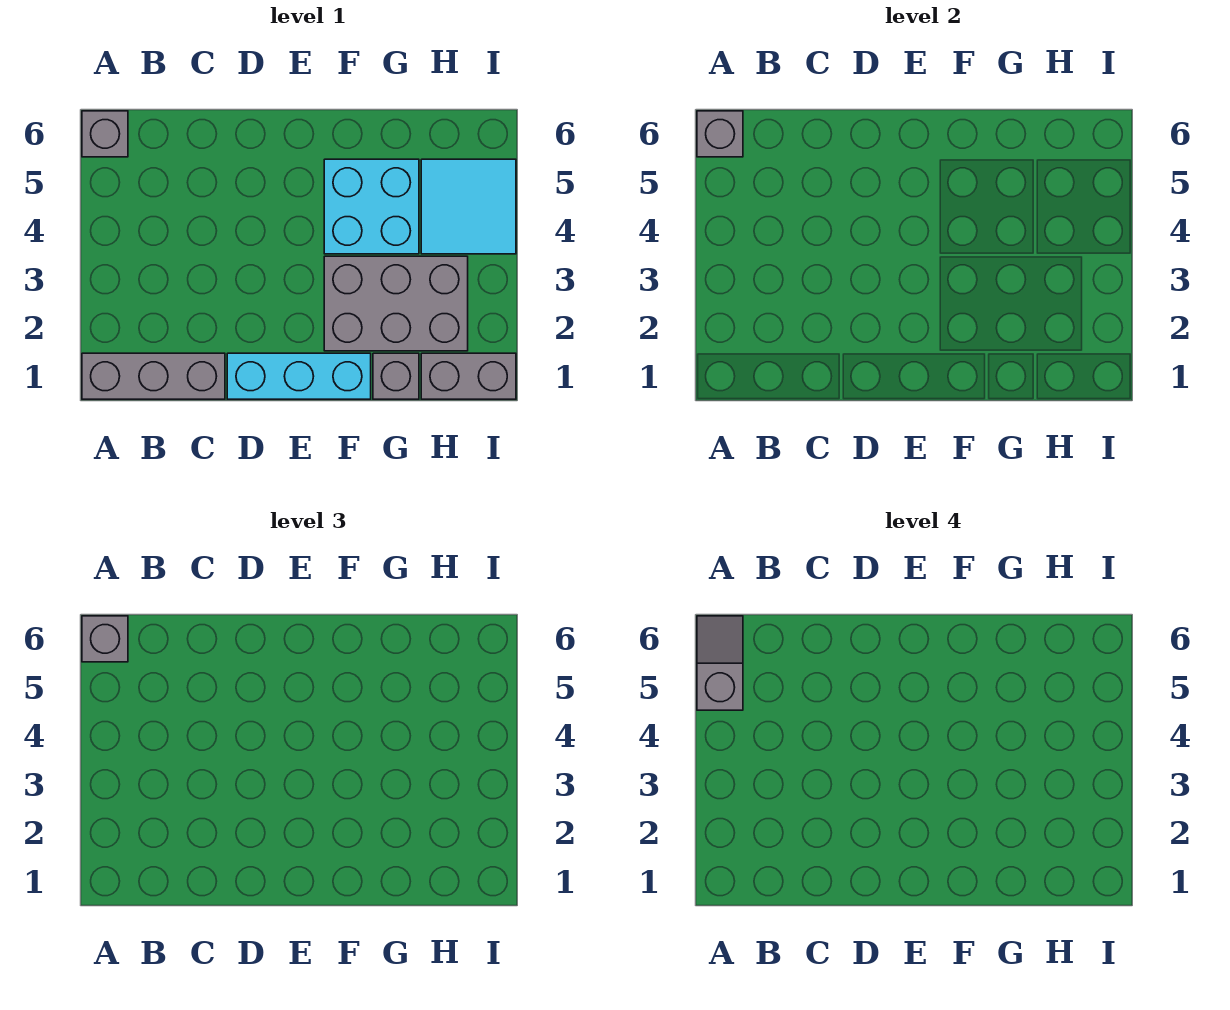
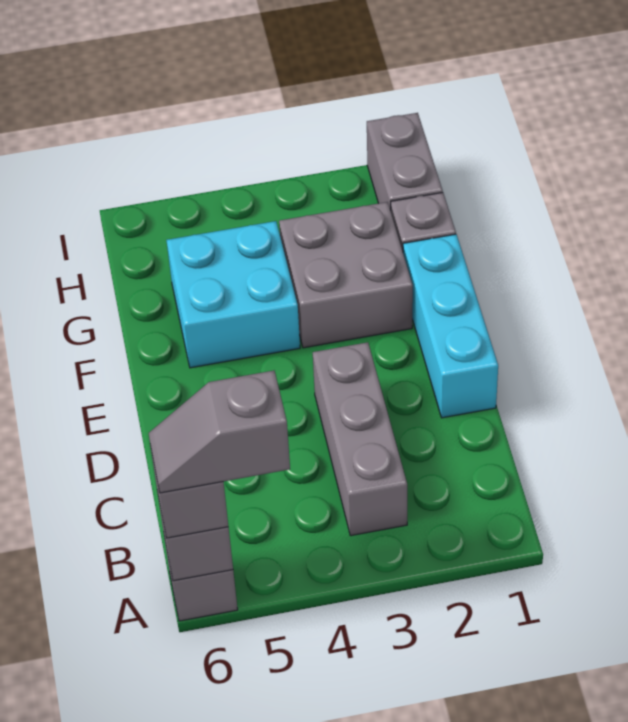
grey 1x3 brick [82,353,225,399] -> grey 1x3 brick moved to [313,342,407,536]
grey 2x3 brick [324,256,468,351] -> grey 2x2 brick [279,202,413,348]
cyan 2x2 tile [421,159,516,254] -> none

